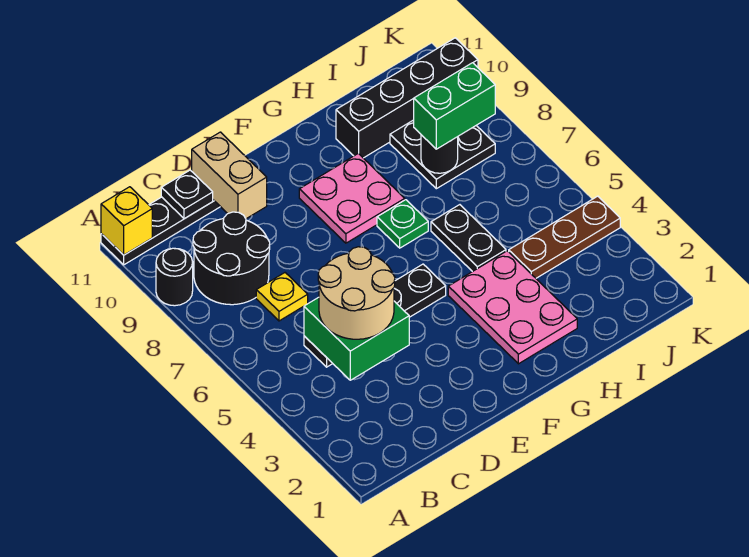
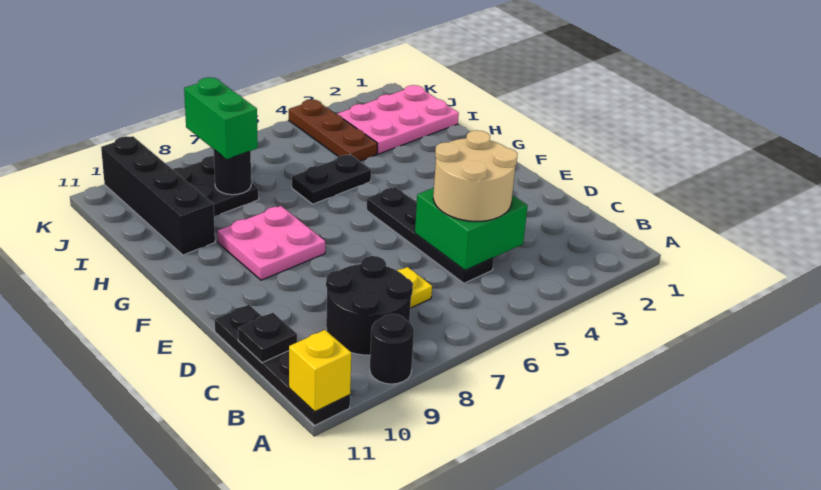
tan 1x2 brick [192,132,267,219] -> none
pink 2x3 plate [448,251,577,364] -> pink 2x3 plate moved to [337,85,459,154]
green 1x1 plate [377,200,428,248] -> none

